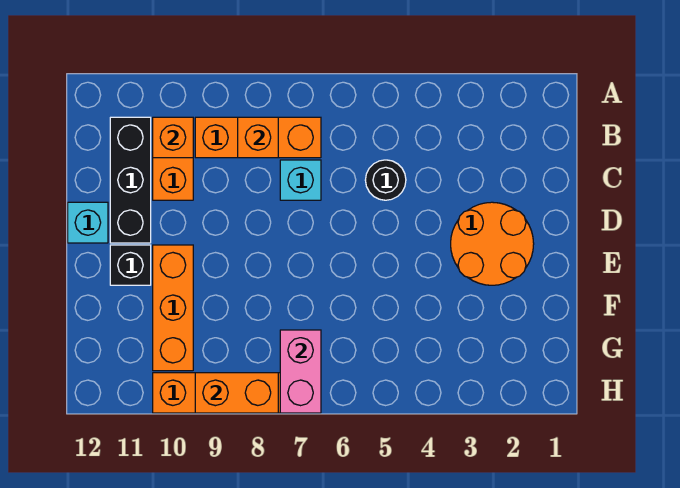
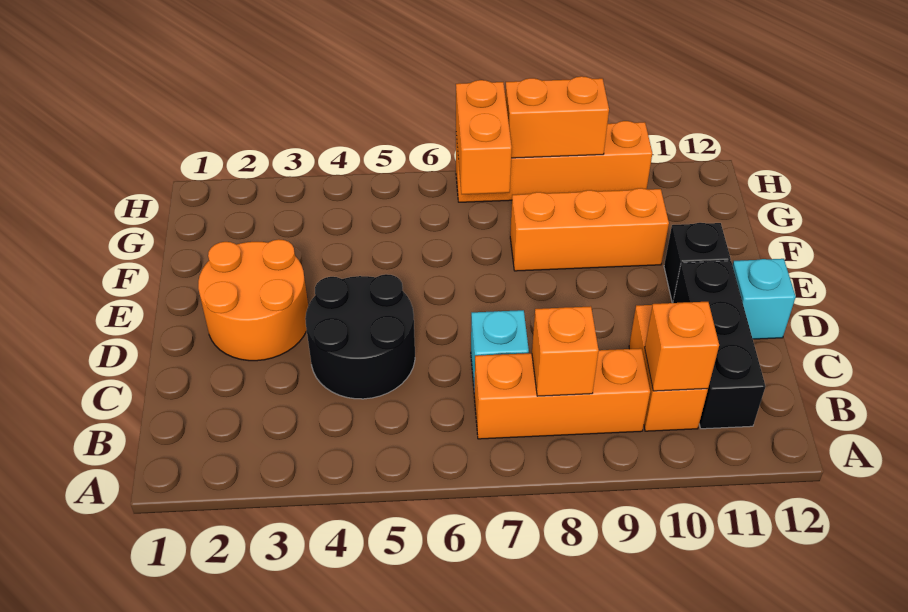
black 1x1 round brick [365,160,406,200] -> black 2x2 round brick [305,274,415,399]
orange 1x3 brick [153,245,193,371] -> orange 1x3 brick turned to [510,188,669,271]
pink 1x2 brick [280,330,321,413] -> orange 1x2 brick [456,80,512,194]

